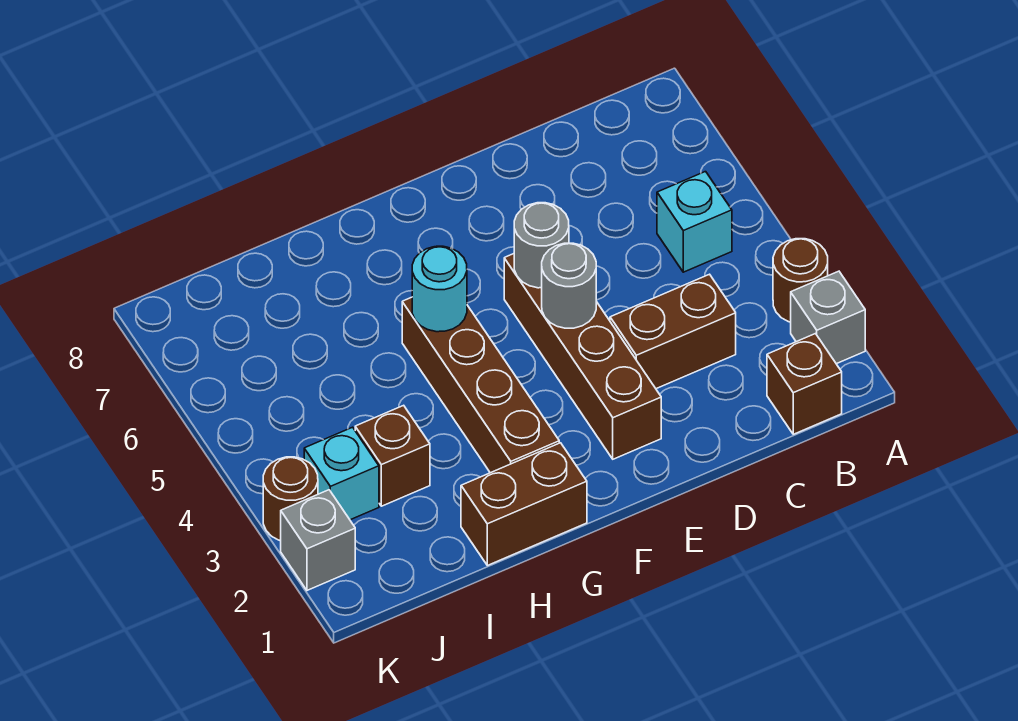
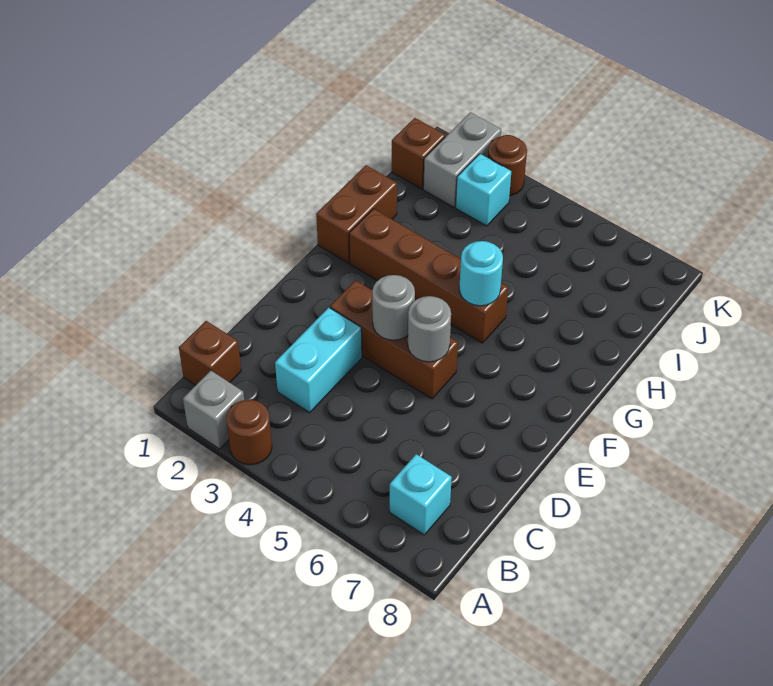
cyan 1x1 brick [657,172,732,272] -> cyan 1x1 brick moved to [390,454,452,535]
brown 1x2 brick [610,274,736,389] -> cyan 1x2 brick [275,308,362,413]
brown 1x4 brick [504,254,661,459] -> brown 1x3 brick [330,280,458,399]
brown 1x1 brick [355,405,430,506] -> brown 1x1 brick moved to [392,118,445,189]
grey 1x1 brick [281,490,355,590] -> grey 1x2 brick [423,112,501,207]

